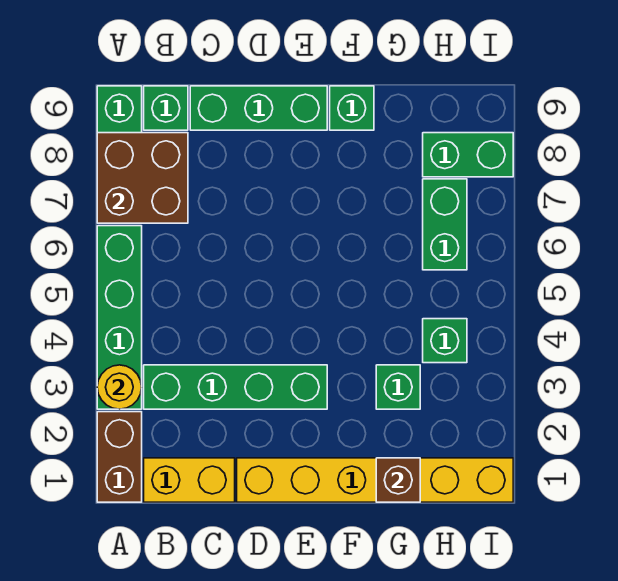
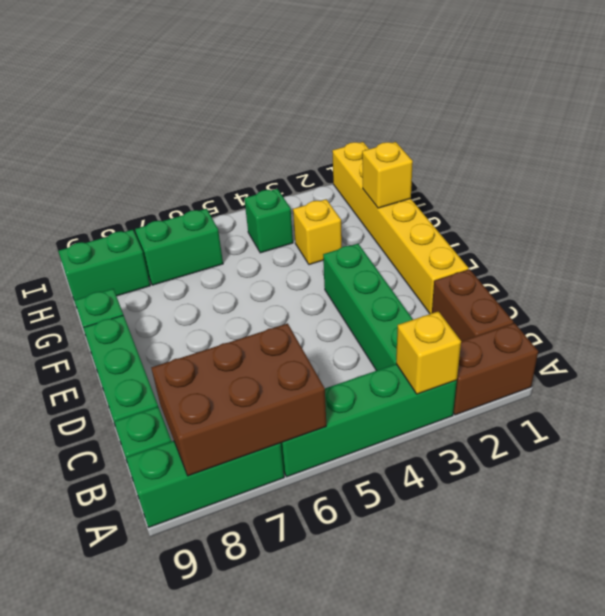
yellow 1x1 round brick [97,365,142,409] -> yellow 1x1 brick [396,311,461,394]
brown 2x2 brick [97,133,188,223] -> brown 2x3 brick [151,323,326,476]
yellow 1x2 brick [144,458,235,502] -> brown 1x2 brick [432,269,513,341]
brown 1x1 brick [376,458,420,502] -> yellow 1x1 brick [362,142,413,208]
green 1x1 brick [376,365,420,409] -> yellow 1x1 brick [293,199,342,265]
green 1x2 brick [423,133,513,177] -> green 1x2 brick turned to [58,230,150,308]

